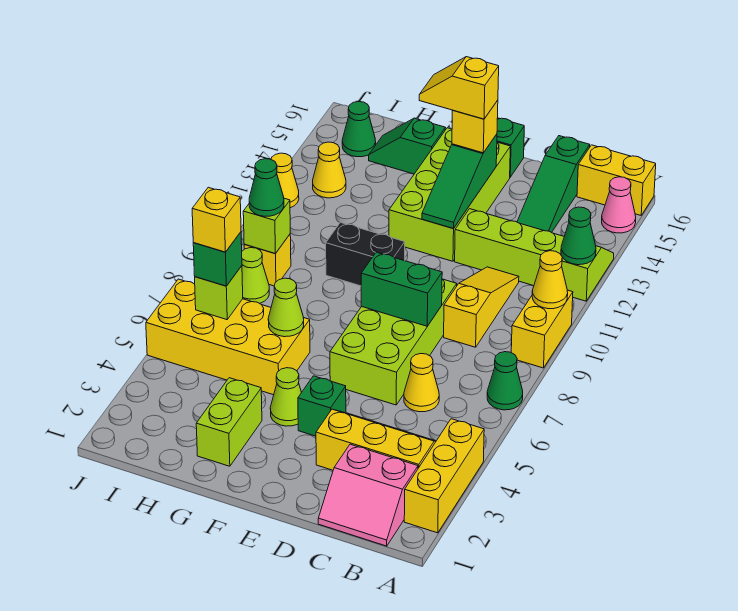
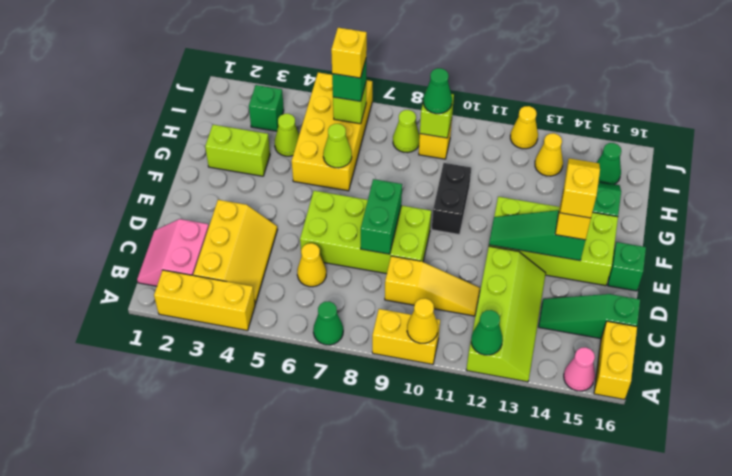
green 1x1 brick [298,376,346,436] -> green 1x1 brick moved to [249,85,284,131]
lime 1x1 cone [270,368,302,426] -> lime 1x1 cone moved to [275,114,299,156]

